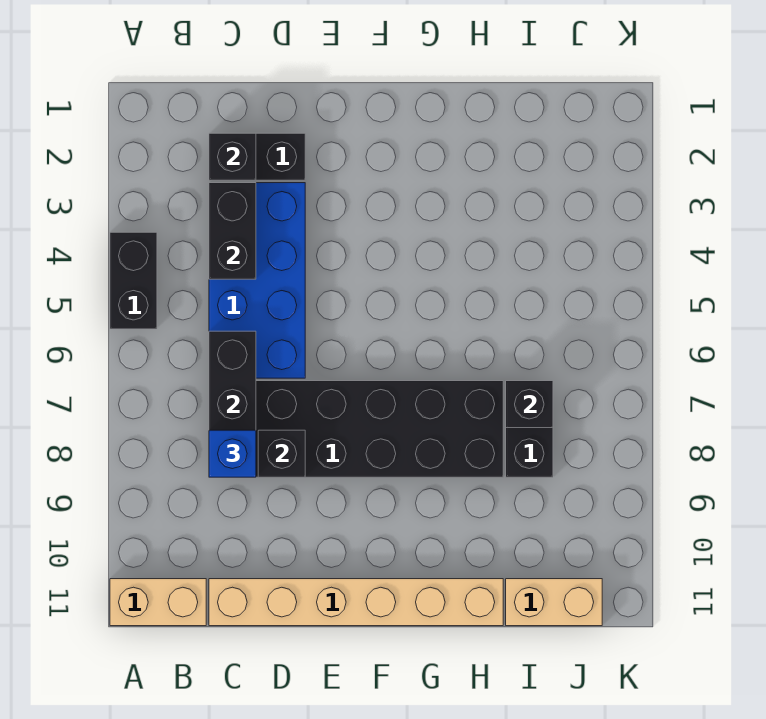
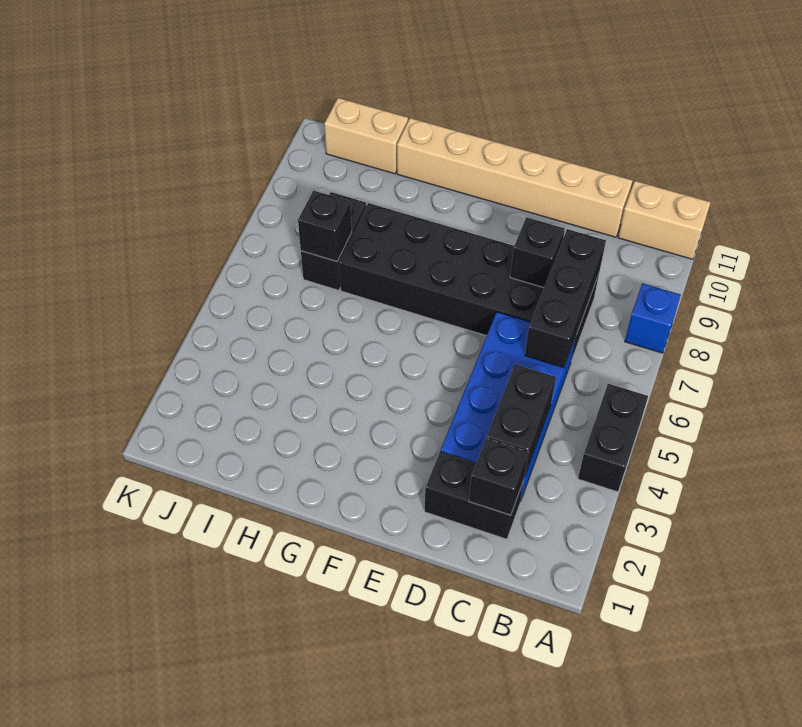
blue 1x1 brick [209,430,256,477] -> blue 1x1 brick moved to [625,283,681,353]

